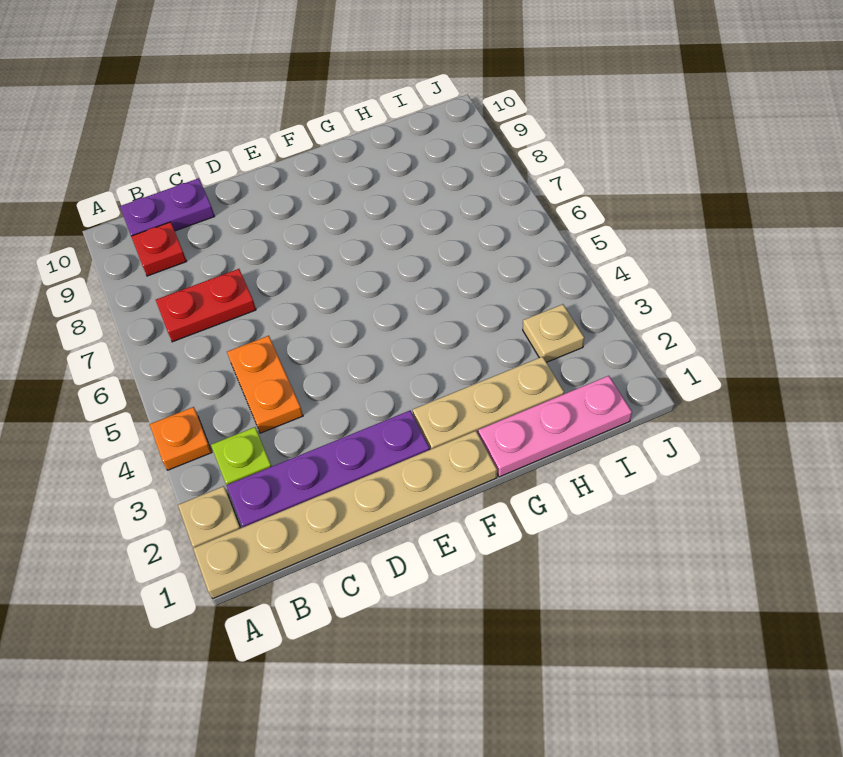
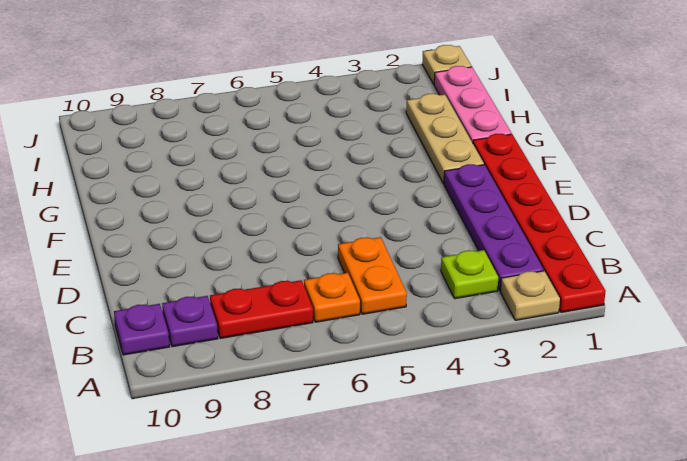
tan 1x6 plate [193,431,497,598] -> red 1x6 plate [473,134,606,312]
orange 1x1 plate [150,407,212,470] -> orange 1x1 plate moved to [304,273,360,322]
red 1x2 plate [156,269,256,342] -> red 1x2 plate turned to [210,280,313,339]
red 1x1 plate [131,222,187,276] -> purple 1x1 plate [162,296,218,347]
purple 1x2 plate [120,178,215,236] -> purple 1x1 plate [114,304,169,355]
orange 1x2 plate [227,336,303,433] -> orange 1x2 plate turned to [338,237,407,314]
tan 1x1 plate [523,304,584,362] -> tan 1x1 plate moved to [422,45,472,84]

